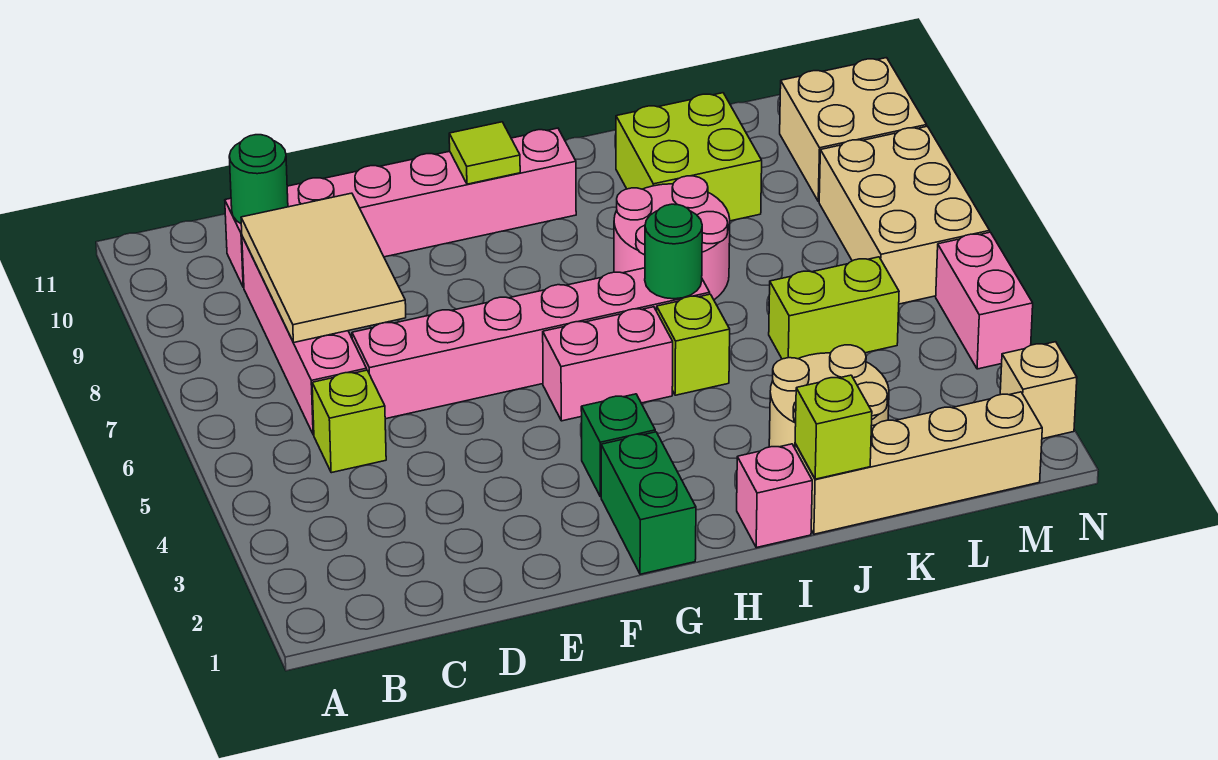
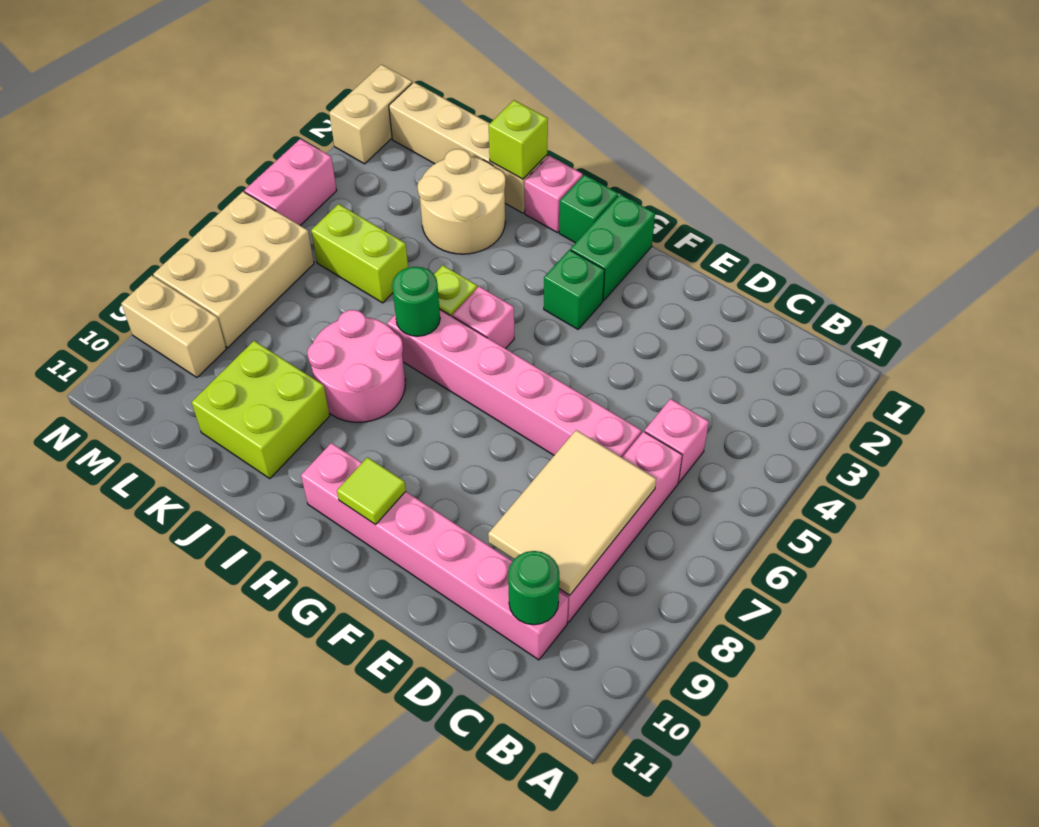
lime 1x1 brick [312,370,386,473] -> pink 1x1 brick [645,399,709,482]
pink 1x2 brick [543,307,673,421] -> pink 1x1 brick [452,287,514,349]
none -> green 1x1 brick [559,175,618,243]
tan 2x2 brick [780,58,927,202] -> tan 1x2 brick [121,275,226,377]
tan 1x1 brick [1000,342,1077,439] -> tan 1x2 brick [329,65,412,164]

